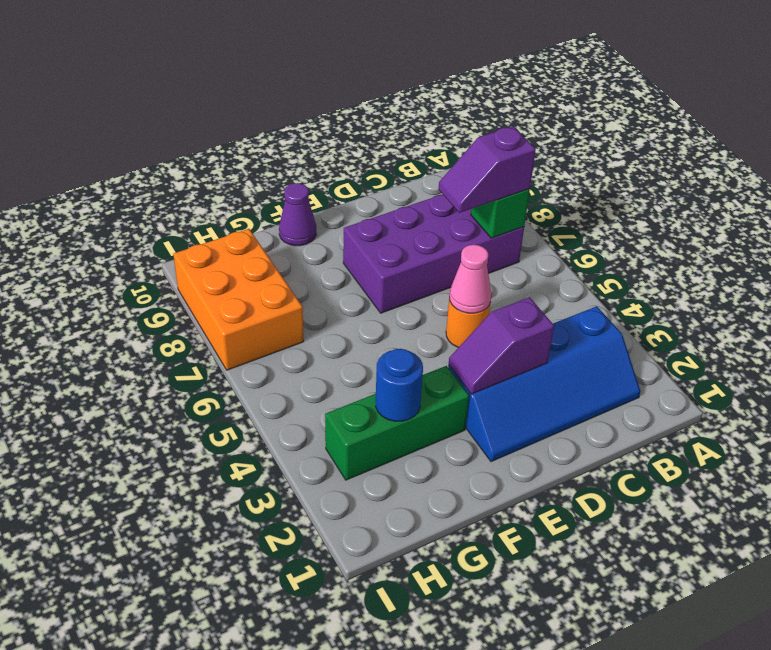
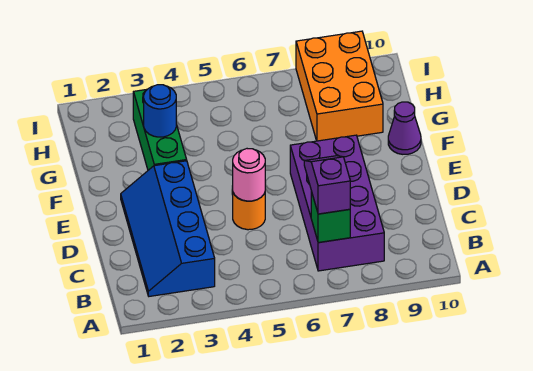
purple 1x2 slope [449,297,554,394] -> none
pink 1x1 cone [449,245,492,313] -> pink 1x1 round brick [233,149,265,201]
orange 2x3 brick [173,229,304,370] -> orange 2x3 brick turned to [296,31,383,141]

